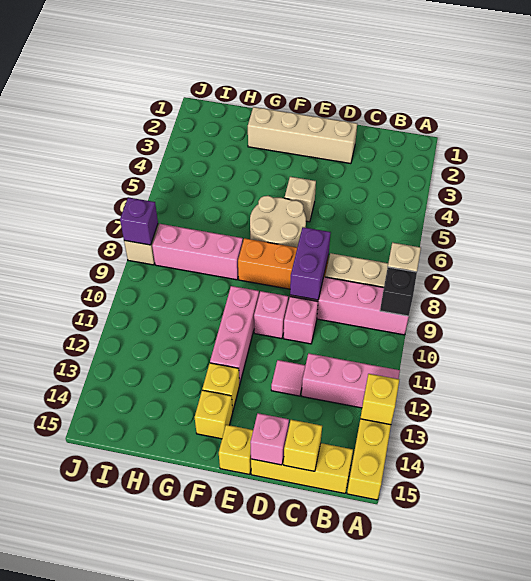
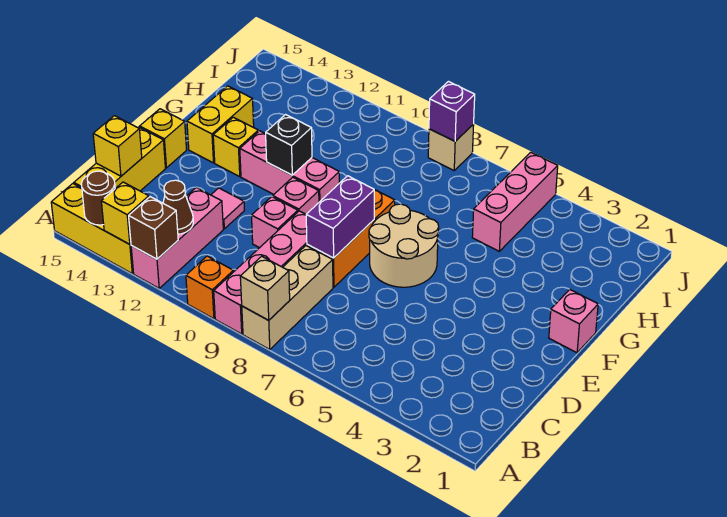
black 1x1 brick [380,267,417,316] -> black 1x1 brick moved to [266,115,312,175]
none -> orange 1x1 brick [186,256,233,319]
none -> brown 1x1 brick [129,197,178,259]
none -> brown 1x1 round brick [81,171,115,225]
none -> brown 1x1 cone [163,180,193,234]
tan 1x4 brick [248,107,357,164] -> none
purple 1x2 brick [290,227,331,300] -> purple 1x2 brick turned to [306,176,374,258]
pink 1x1 brick [250,413,289,465] -> pink 1x1 brick moved to [549,289,598,353]
tan 1x1 brick [285,177,316,222] -> none
yellow 1x1 brick [195,390,233,439] -> yellow 1x2 brick [187,86,254,163]
pink 1x3 brick [152,224,243,280] -> pink 1x3 brick moved to [472,152,558,251]

